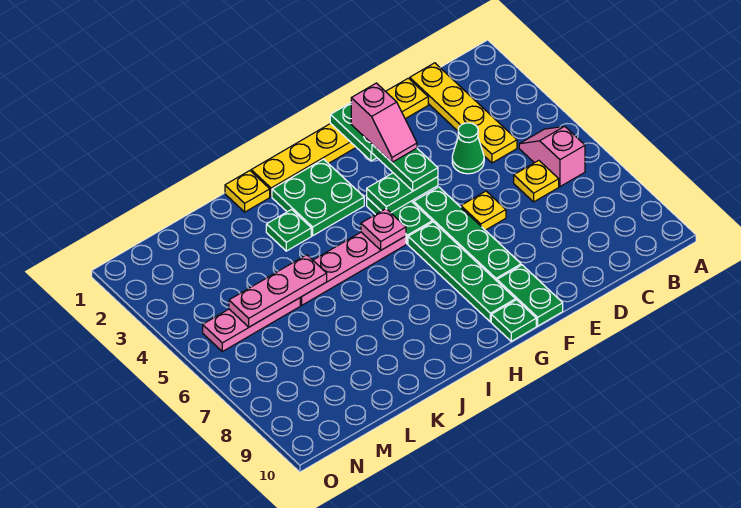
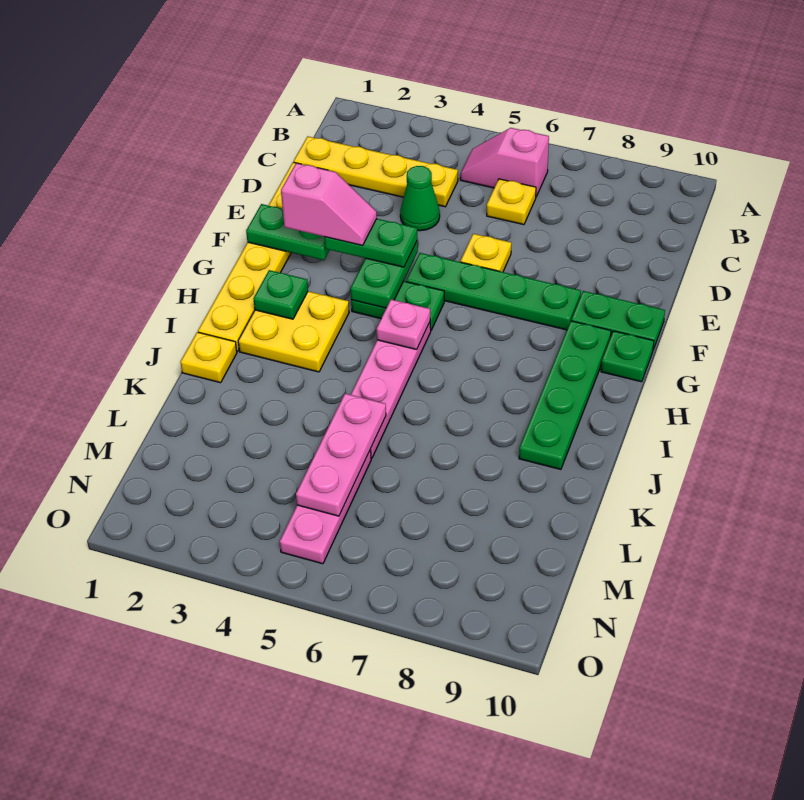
green 1x4 plate [408,222,516,322] -> green 1x4 plate turned to [519,321,611,469]
green 2x2 plate [272,159,364,236] -> yellow 2x2 plate [238,291,349,372]
green 1x1 plate [266,210,311,251] -> green 1x1 plate moved to [253,270,308,319]

